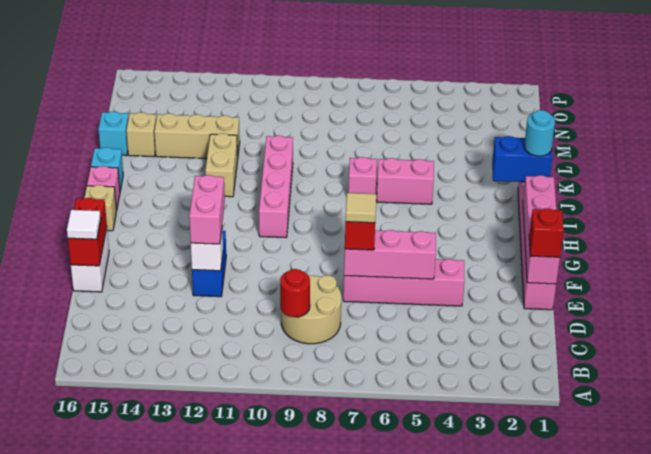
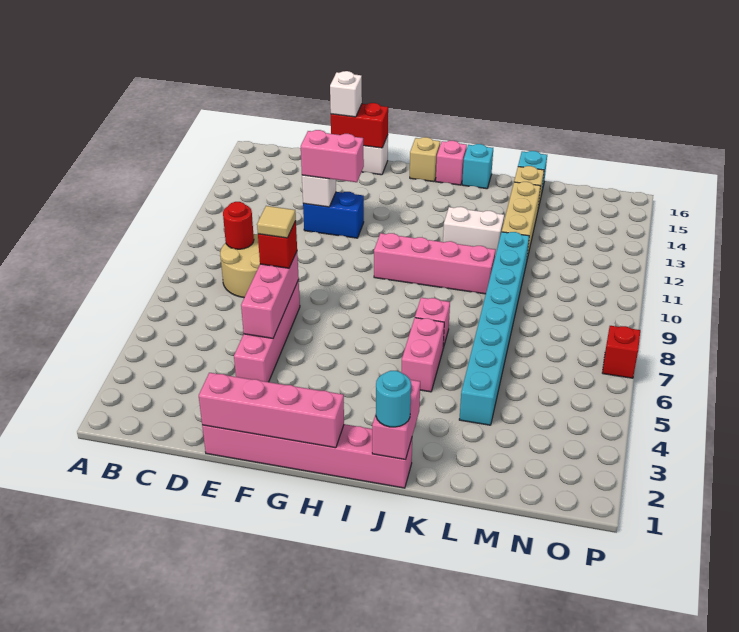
red 1x1 brick [529,209,564,257] -> red 1x1 brick moved to [602,326,640,378]
white 1x1 tile [67,210,101,239] -> white 1x1 brick [330,71,362,117]
blue 1x2 brick [492,136,553,182] -> pink 1x2 brick [372,380,420,460]
tan 1x2 brick [205,133,238,197] -> white 1x2 brick [443,207,504,256]
none -> cyan 1x8 brick [459,232,529,425]

